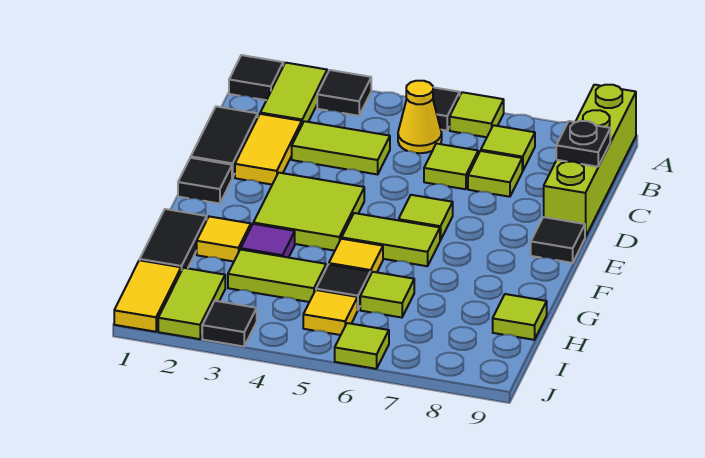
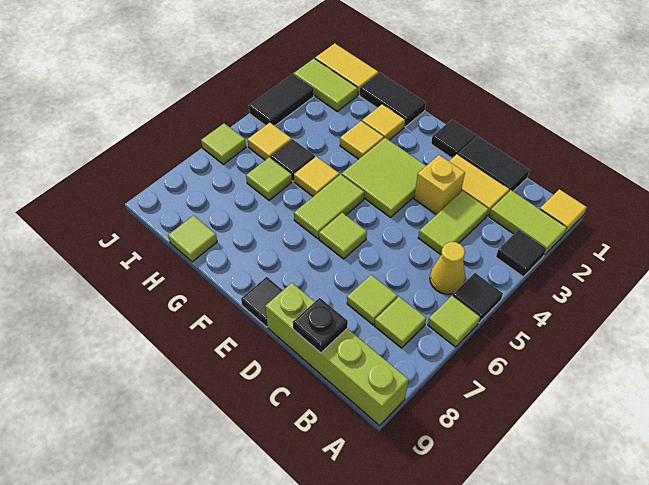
black 1x1 tile [229,55,283,100] -> yellow 1x1 tile [540,189,587,234]
lime 1x1 tile [424,143,478,189] -> none
none -> yellow 1x1 brick [414,155,465,215]
purple 1x1 tile [241,224,295,258] -> yellow 1x1 tile [340,121,384,159]
lime 1x2 tile [228,249,326,302] -> none
black 1x1 tile [202,301,257,347] -> black 1x2 tile [249,74,314,126]

